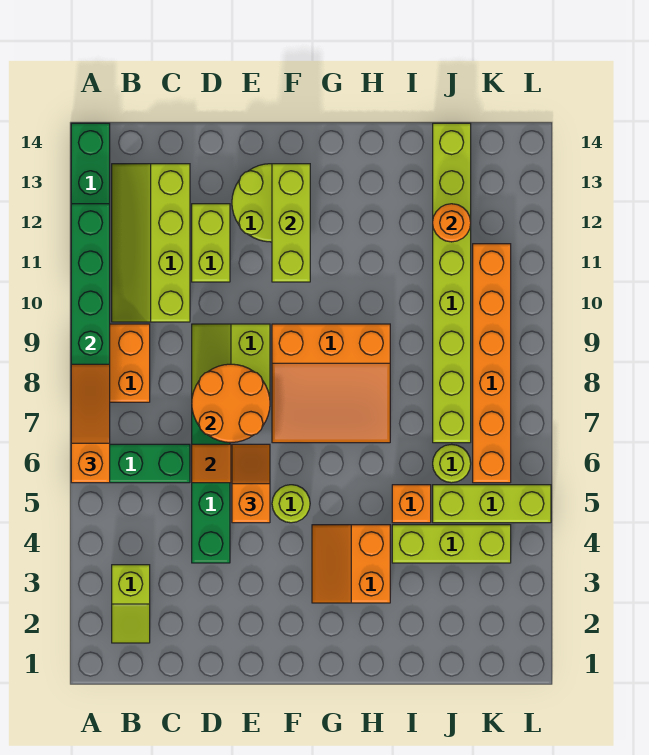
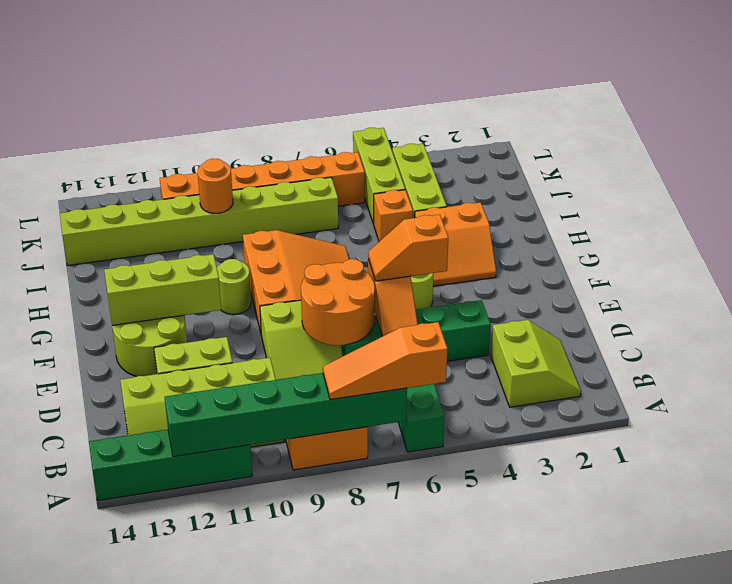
lime 1x2 slope [112,565,150,643] -> lime 2x2 slope [491,320,581,407]
lime 1x1 round brick [433,444,471,483] -> lime 1x1 round brick moved to [217,259,251,314]
orange 1x1 round brick [433,204,471,242] -> orange 1x1 round brick moved to [198,158,233,213]

